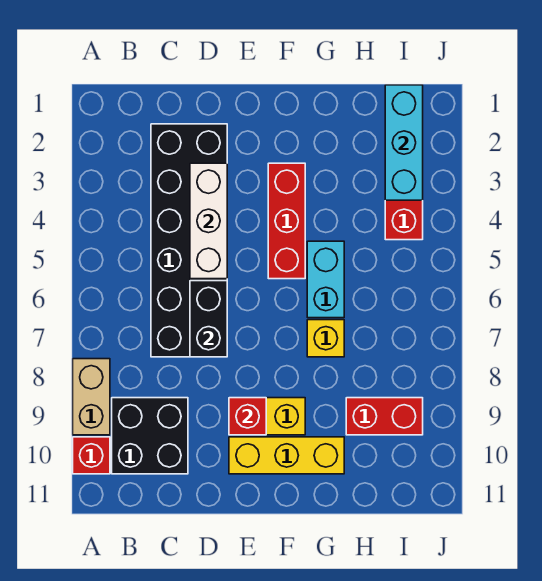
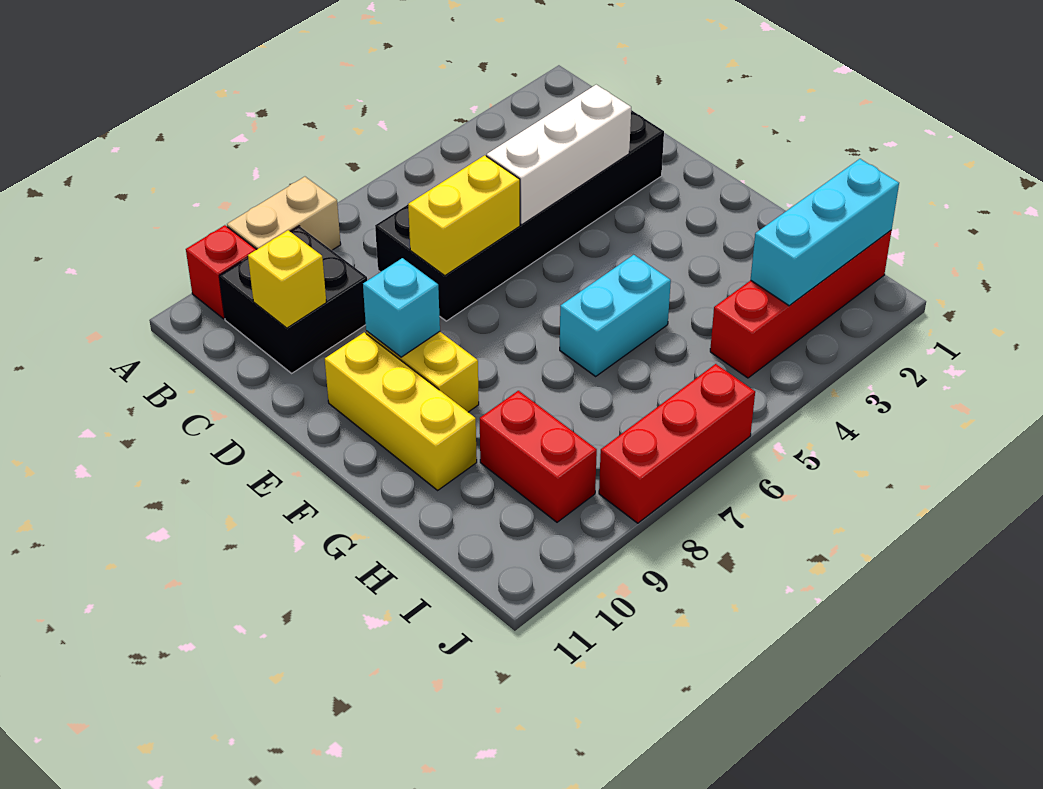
black 1x2 brick [190,281,227,357] -> yellow 1x2 brick [408,155,520,276]
red 1x1 brick [229,398,266,435] -> cyan 1x1 brick [363,258,440,357]
red 1x3 brick [268,163,305,279] -> red 1x3 brick moved to [599,364,755,523]
yellow 1x1 brick [307,320,344,357] -> yellow 1x1 brick moved to [248,230,326,328]

